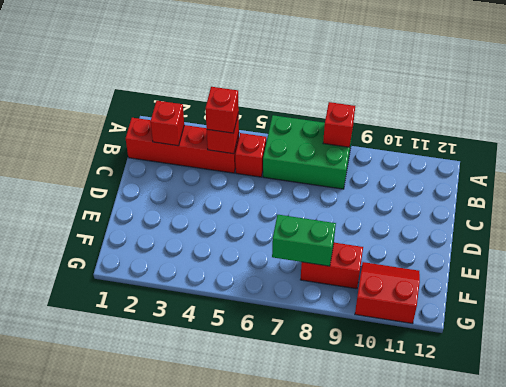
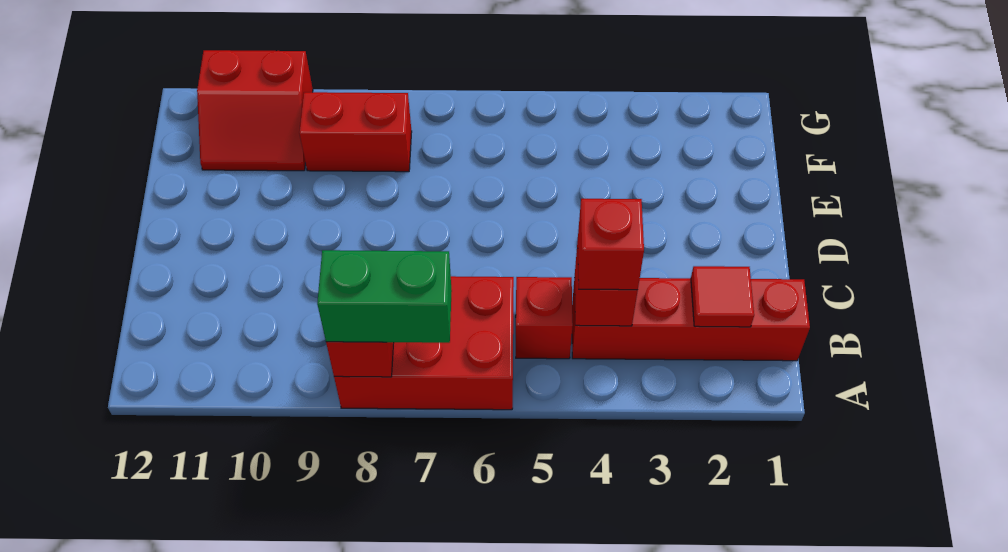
green 2x3 brick [263,115,353,189] -> red 2x3 brick [334,276,514,410]
red 1x1 brick [150,101,184,146] -> red 1x1 tile [691,266,754,327]
green 1x2 brick [272,215,336,266] -> green 1x2 brick moved to [317,250,452,343]

